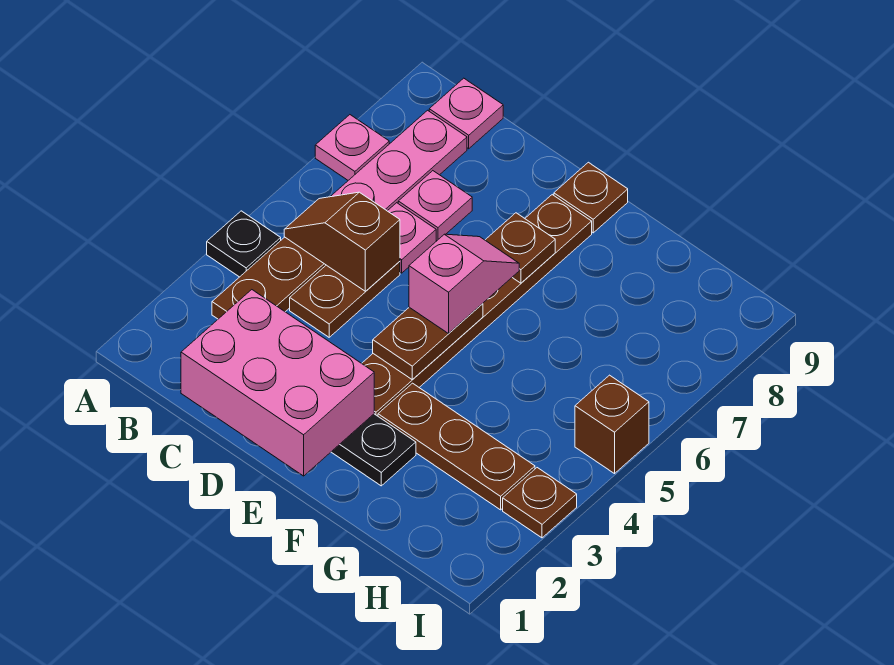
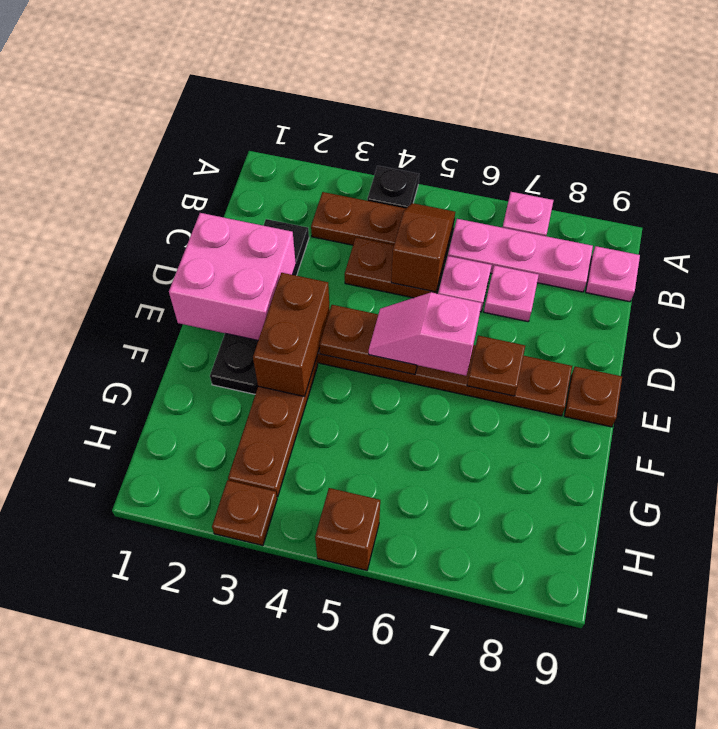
pink 2x3 brick [181,290,374,476] -> pink 2x2 brick [169,213,296,340]
none -> brown 1x2 brick [253,273,330,397]
pink 1x2 slope [409,234,519,334] -> pink 1x2 slope turned to [369,292,482,376]

